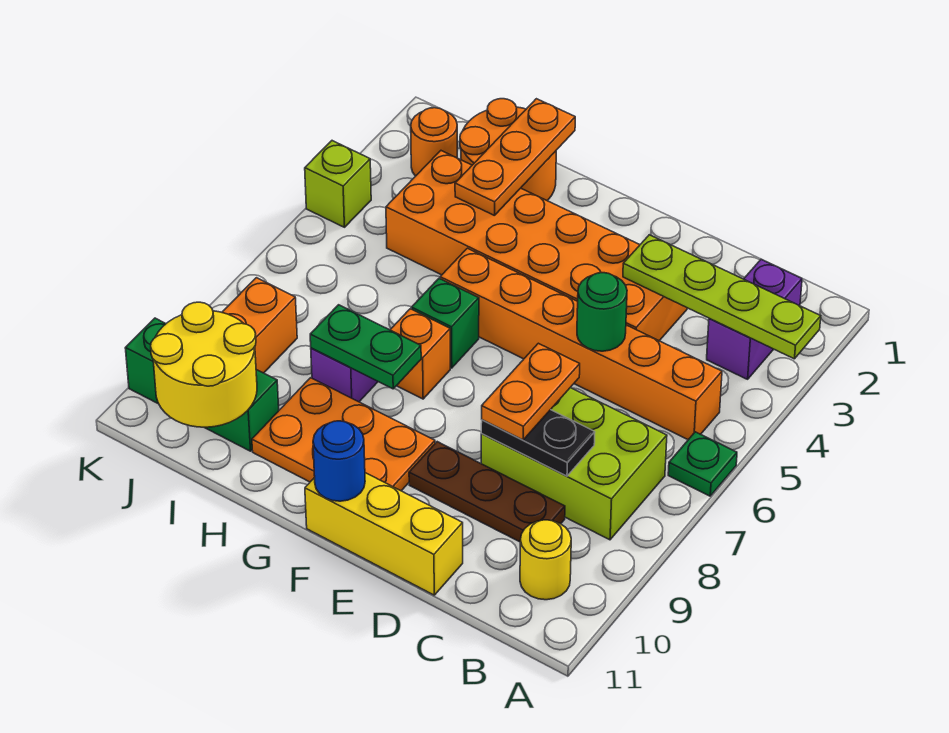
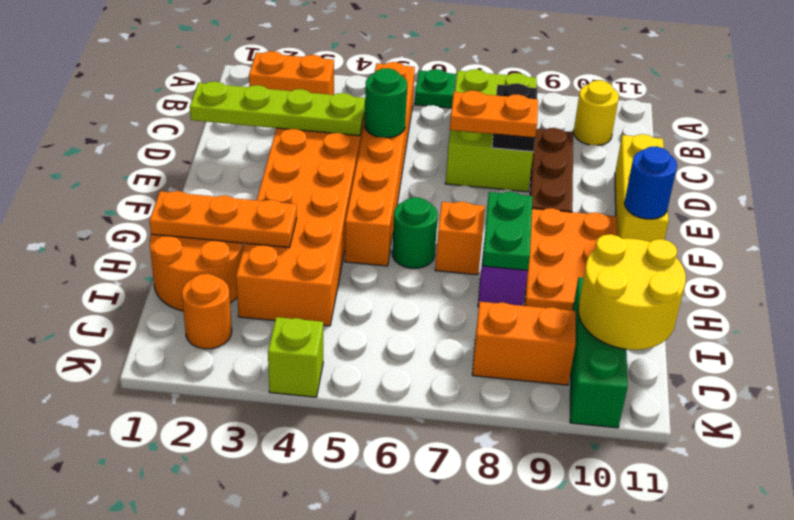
lime 1x4 plate [623,235,821,359] -> lime 1x4 plate turned to [190,81,365,136]
purple 1x2 brick [707,259,802,379] -> orange 1x2 brick [249,51,334,95]
green 1x1 brick [412,279,479,368] -> green 1x1 round brick [392,197,438,268]

